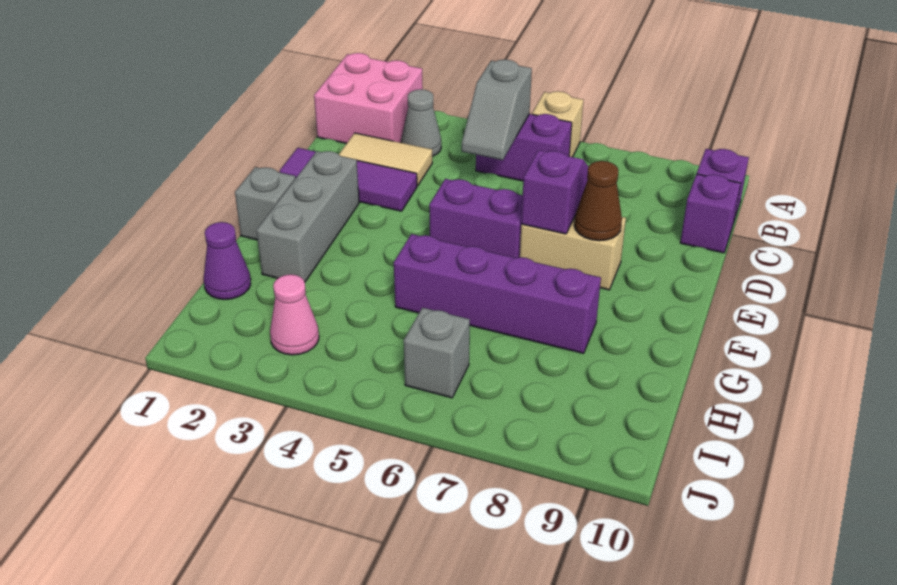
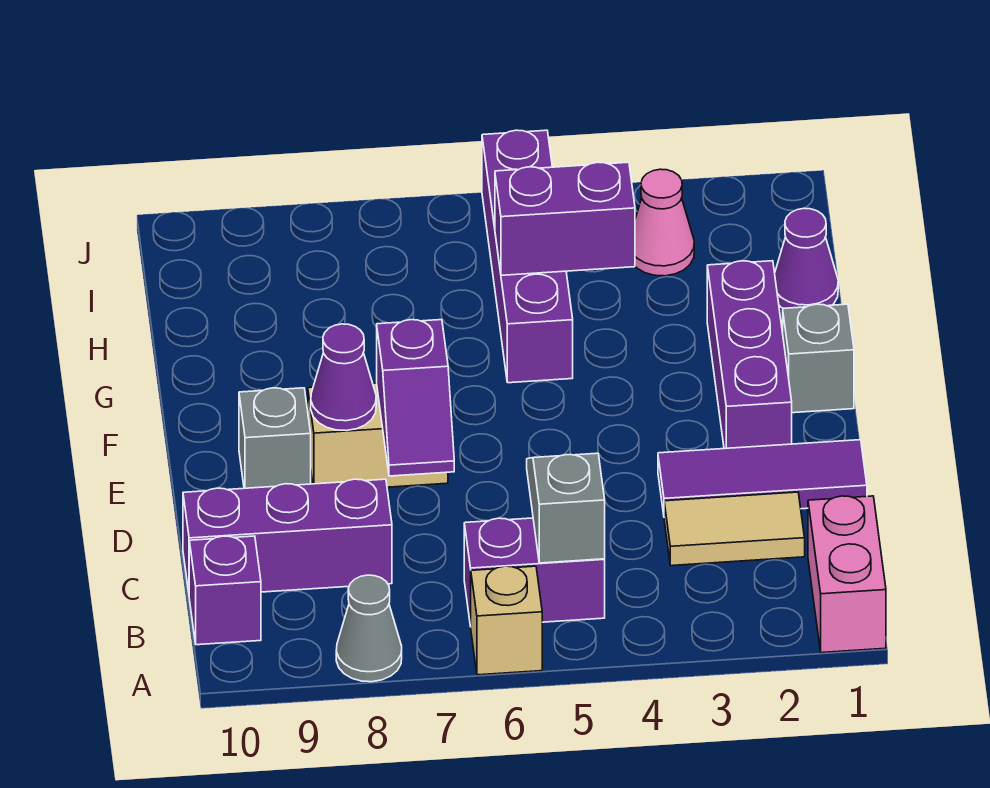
pink 2x2 brick [314,53,423,144] -> pink 1x2 brick [808,496,886,653]
grey 1x1 cone [401,89,441,157] -> grey 1x1 cone moved to [336,575,402,682]
purple 1x1 brick [680,174,741,253] -> purple 1x3 brick [183,479,392,592]
grey 1x3 brick [256,151,359,282] -> purple 1x3 brick [707,261,792,449]
purple 1x2 brick [429,179,523,258] -> purple 1x2 brick moved to [495,162,635,275]
brown 1x1 cone [574,161,622,241] -> purple 1x1 cone [311,324,376,431]
purple 1x4 brick [394,234,601,353] -> purple 1x4 brick turned to [482,130,573,383]
grey 1x1 brick [404,308,470,398] -> grey 1x1 brick moved to [239,388,311,488]

